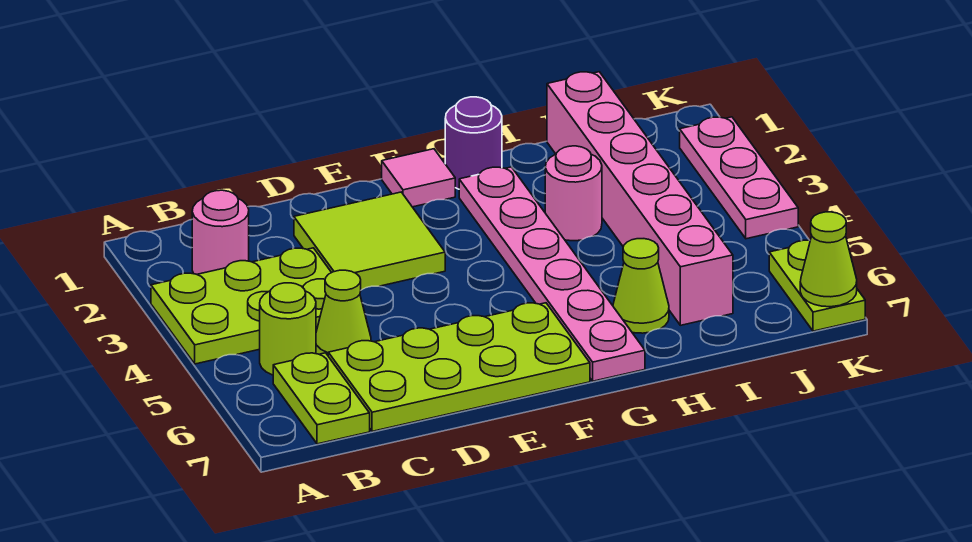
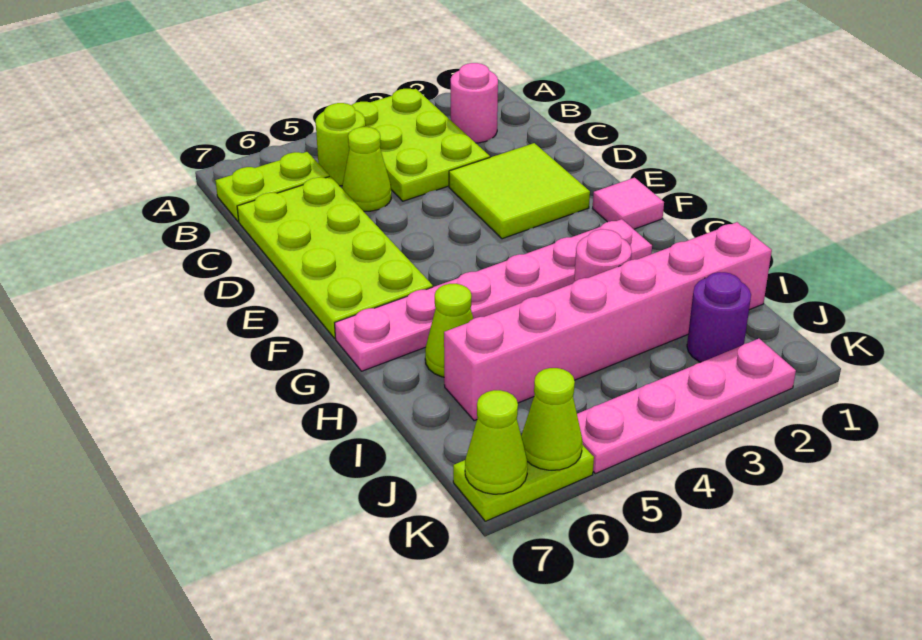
purple 1x1 round brick [445,97,502,189] -> purple 1x1 round brick moved to [687,272,751,362]
pink 1x3 plate [680,117,798,239] -> pink 1x4 plate [577,339,796,474]
none -> lime 1x1 cone [521,368,583,470]

